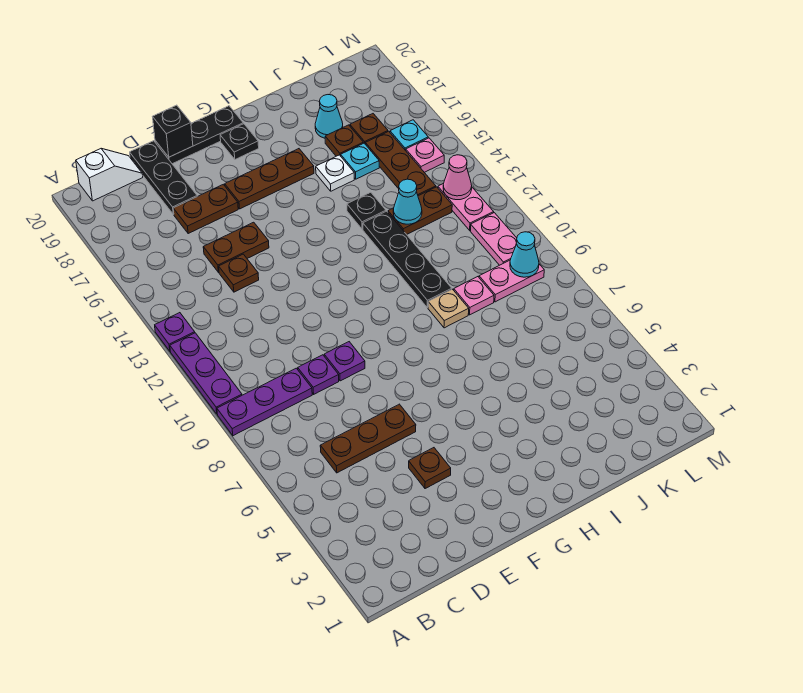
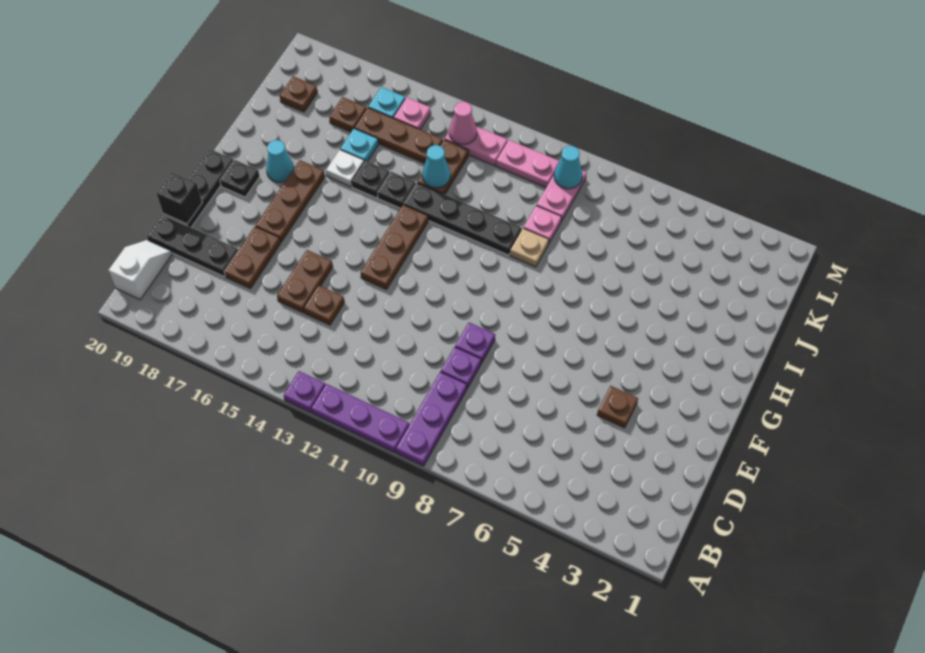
brown 1x3 plate [320,404,416,473] -> brown 1x3 plate moved to [361,205,428,289]
none -> black 1x1 plate [352,161,390,198]
brown 1x1 plate [325,125,363,156] -> brown 1x1 plate moved to [280,76,317,112]
cyan 1x1 cone [315,95,343,138] -> cyan 1x1 cone moved to [266,140,294,182]

